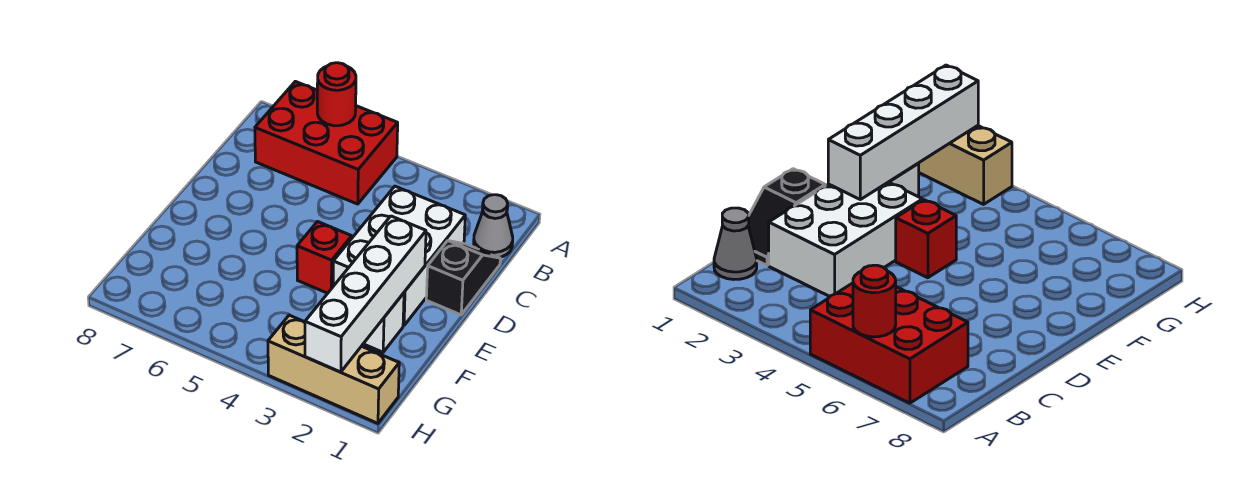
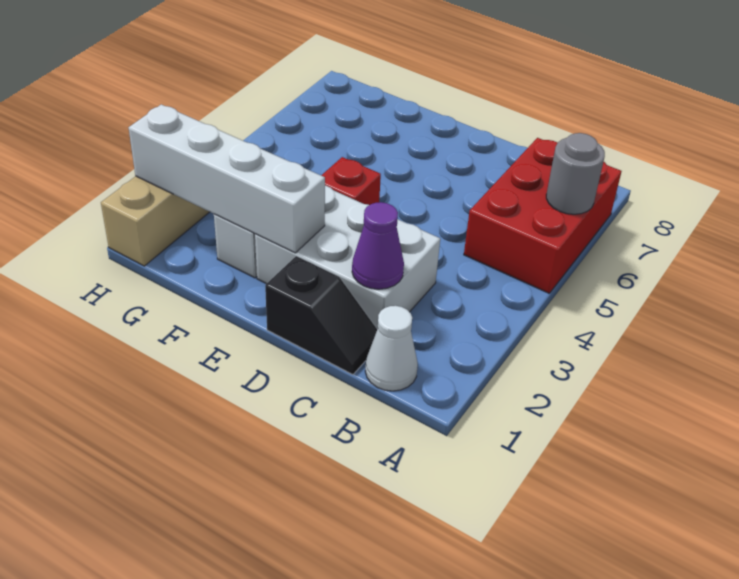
red 1x1 round brick [317,63,356,126] -> grey 1x1 round brick [546,133,605,214]
grey 1x1 cone [474,195,513,257] -> white 1x1 cone [365,306,418,391]
none -> purple 1x1 cone [352,202,404,289]

